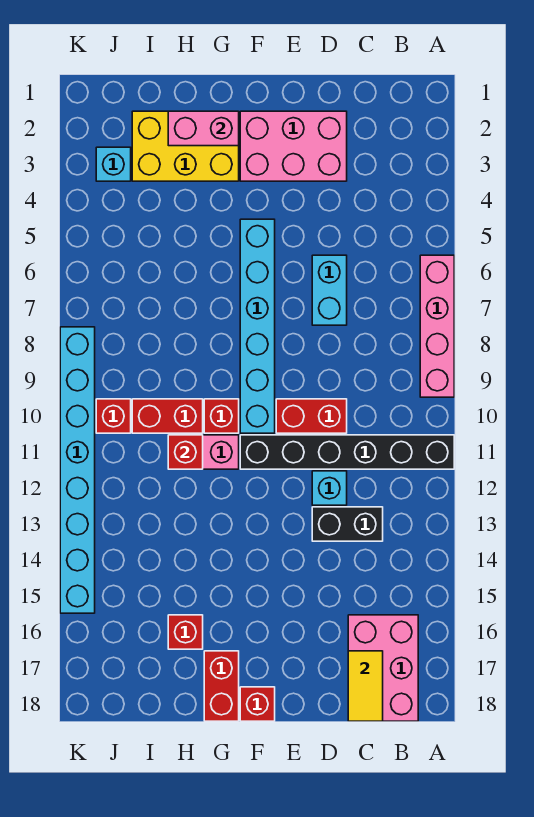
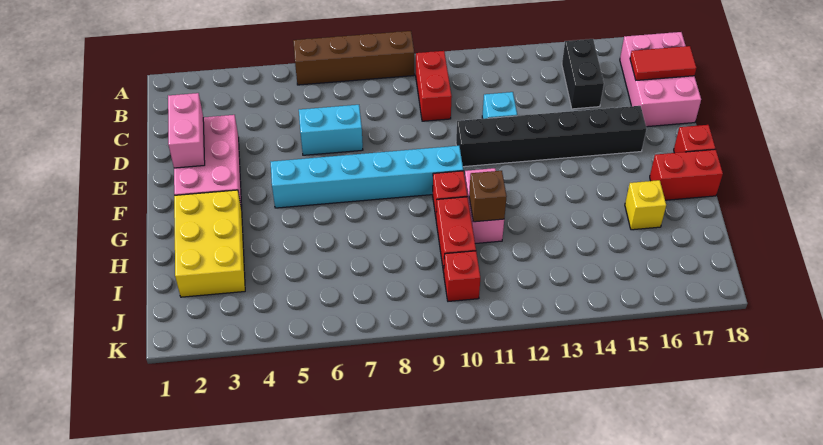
pink 1x4 brick [420,255,454,397] -> brown 1x4 brick [293,31,414,85]
black 1x6 brick [240,435,454,469] -> black 1x6 brick turned to [456,106,646,167]
pink 2x3 brick [348,615,418,721] -> pink 2x3 brick turned to [620,32,701,127]
black 1x2 brick [312,507,383,541] -> black 1x2 brick moved to [562,39,604,109]
yellow 1x2 tile [348,651,383,721] -> red 1x2 tile [630,46,696,80]
red 1x2 brick [276,399,347,433] -> red 1x2 brick moved to [416,51,452,121]
pink 1x2 brick [168,111,239,146] -> pink 1x2 brick moved to [168,93,205,168]
red 1x1 brick [168,435,203,469] -> brown 1x1 brick [469,171,507,222]
red 1x1 brick [168,615,203,649] -> yellow 1x1 brick [625,180,666,230]
cyan 1x1 brick [96,147,131,181] -> none
cyan 1x8 brick [60,327,95,613] -> none

